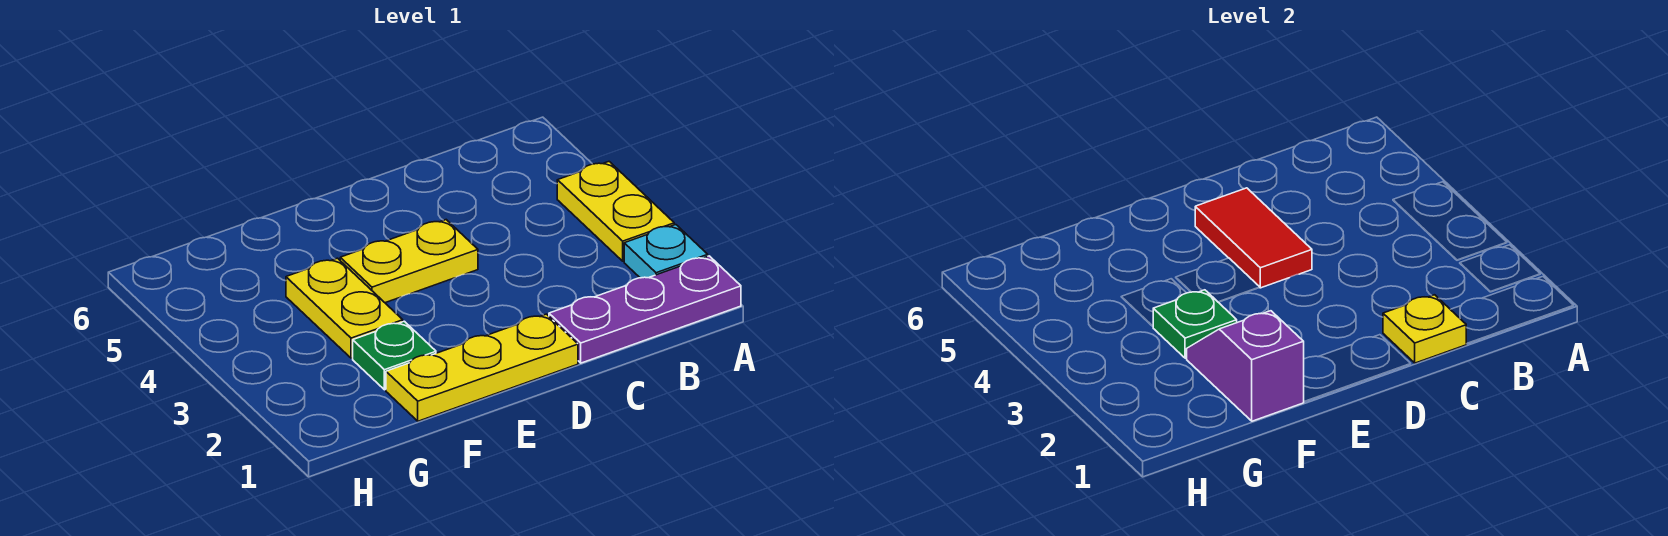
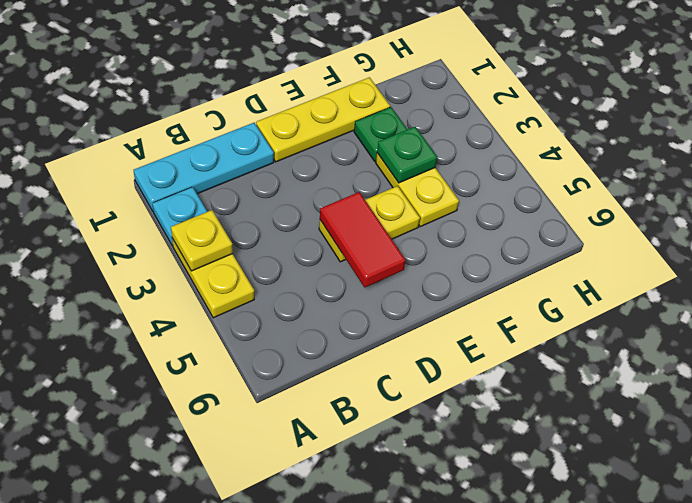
purple 1x3 plate [549,256,741,363] -> cyan 1x3 plate [134,123,274,211]
yellow 1x1 plate [1383,295,1466,363] -> yellow 1x1 plate moved to [171,210,233,271]
purple 1x2 slope [1187,311,1304,421] -> none

